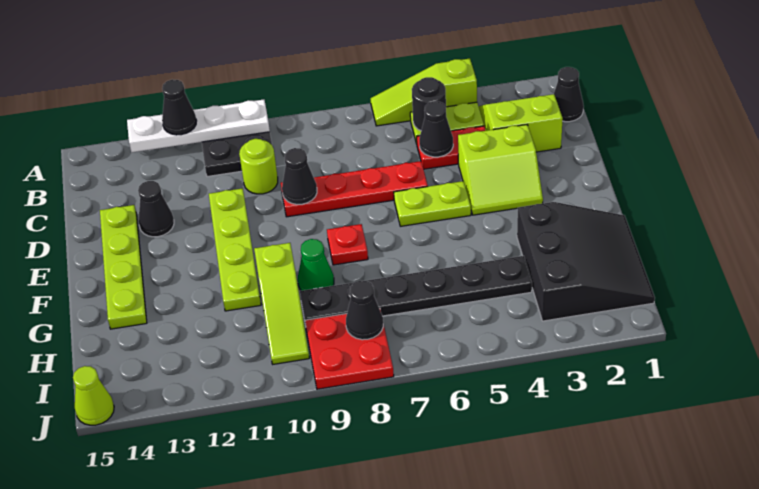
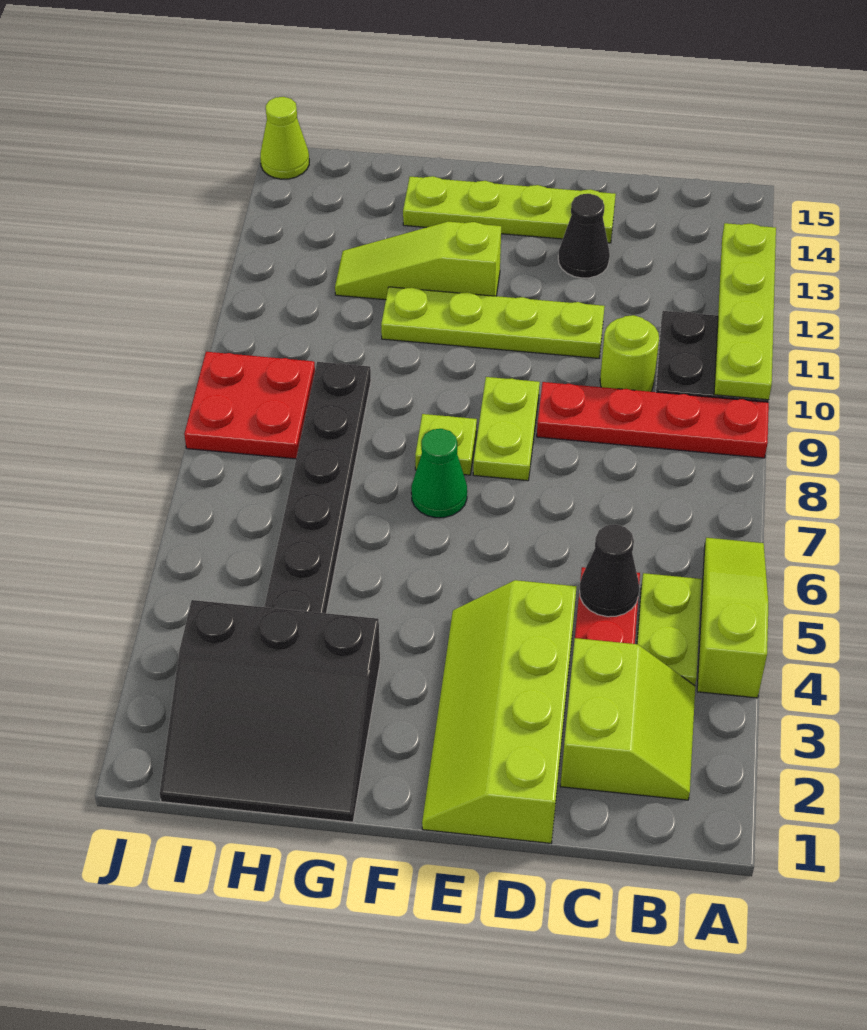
white 1x4 plate [127,99,270,152] -> lime 1x4 plate [714,223,776,400]
black 1x1 cone [162,79,197,135] -> none
black 1x1 cone [554,67,584,122] -> none
black 1x1 round brick [412,77,446,131] -> none
lime 2x2 slope [458,125,543,215] -> lime 2x4 slope [422,580,577,843]
red 1x4 plate [281,161,428,217] -> red 1x4 plate turned to [537,382,769,458]
black 1x1 cone [282,148,317,204] -> none
lime 1x2 plate [394,181,471,226] -> lime 1x2 plate moved to [473,377,540,481]
red 1x1 plate [327,224,368,265] -> lime 1x1 plate [415,414,477,475]
green 1x1 cone [298,239,334,291] -> green 1x1 cone moved to [411,429,467,518]
lime 1x3 slope [254,243,309,364] -> lime 1x3 slope moved to [335,222,501,300]
black 1x1 cone [346,280,383,340] -> none

